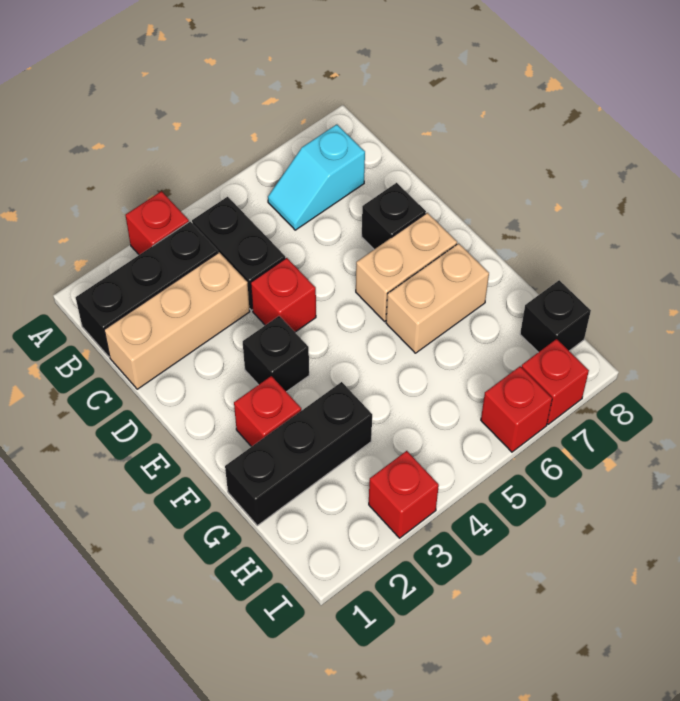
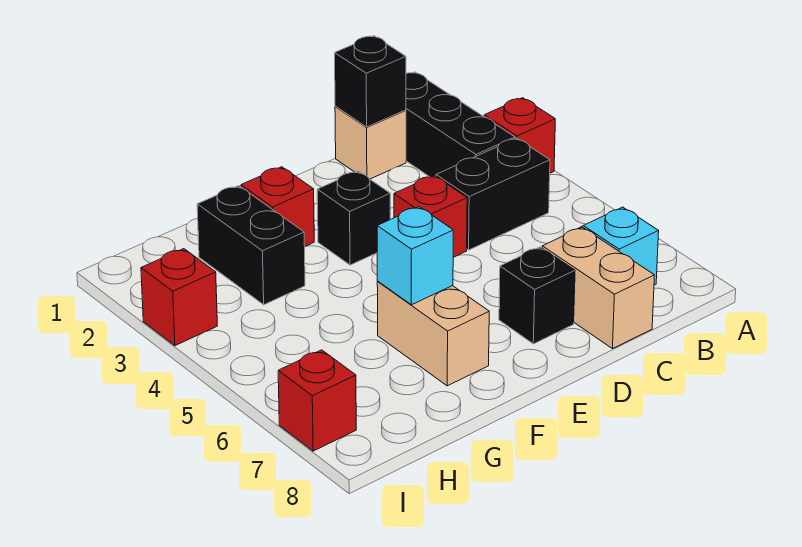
tan 1x3 brick [104,252,250,389] -> tan 1x1 brick [335,106,406,179]
tan 1x2 brick [356,213,457,321] -> tan 1x2 brick moved to [542,227,655,349]
none -> cyan 1x1 brick [377,207,453,305]
black 1x3 brick [225,382,372,526] -> black 1x2 brick [197,186,305,305]
black 1x1 brick [520,280,591,352] -> black 1x1 brick moved to [335,36,406,127]
red 1x1 brick [481,366,552,452] -> none

